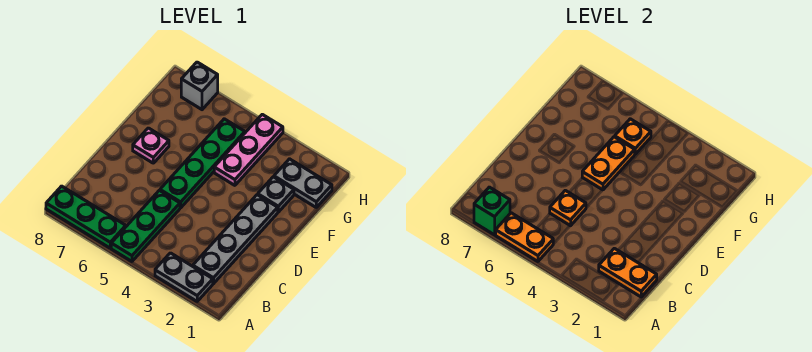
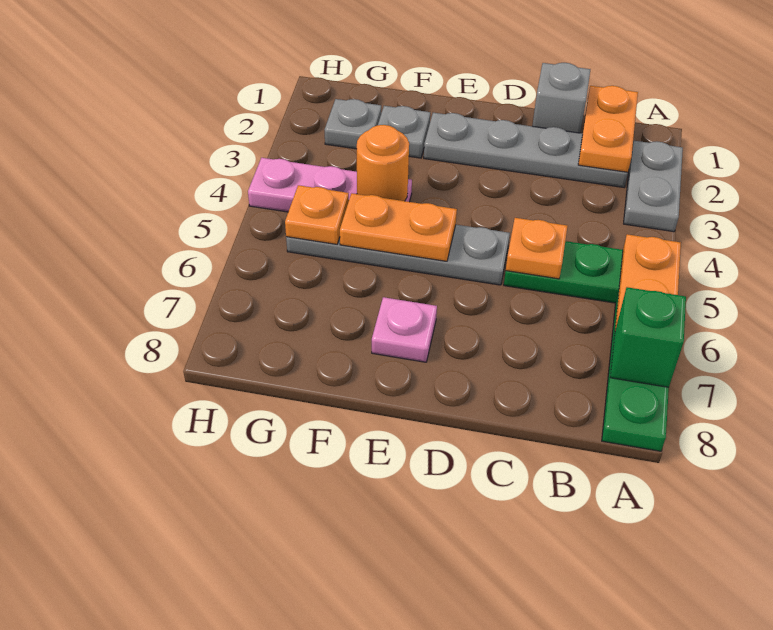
green 1x4 plate [160,119,245,208] -> grey 1x4 plate [286,225,510,285]
none -> orange 1x1 round brick [357,125,409,201]
grey 1x2 plate [274,159,332,207] -> grey 1x1 plate [324,99,381,149]
grey 1x1 brick [181,62,218,110] -> grey 1x1 brick moved to [532,63,590,133]

